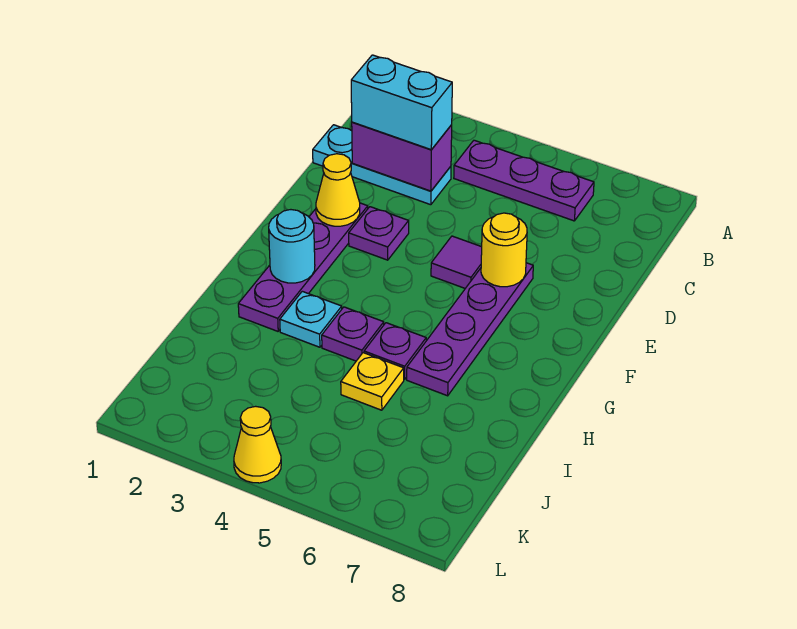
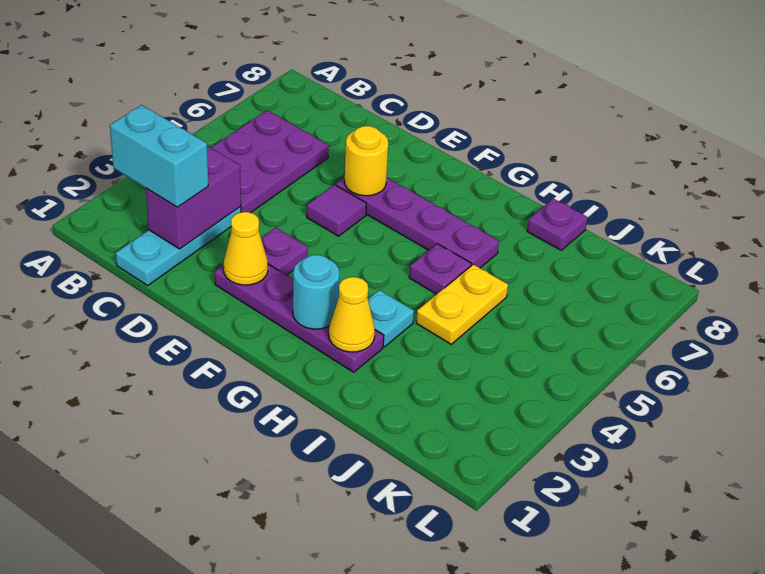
purple 1x3 plate [454,140,594,221] -> purple 2x3 plate [211,110,329,213]
cyan 1x2 brick [351,55,452,150] -> cyan 1x2 brick turned to [110,105,208,207]
purple 1x1 plate [322,307,384,361] -> purple 1x1 plate moved to [527,199,588,250]
yellow 1x1 plate [341,353,404,410] -> yellow 1x2 plate [416,264,508,344]
yellow 1x1 cone [234,406,281,483] -> yellow 1x1 cone moved to [329,277,375,352]

